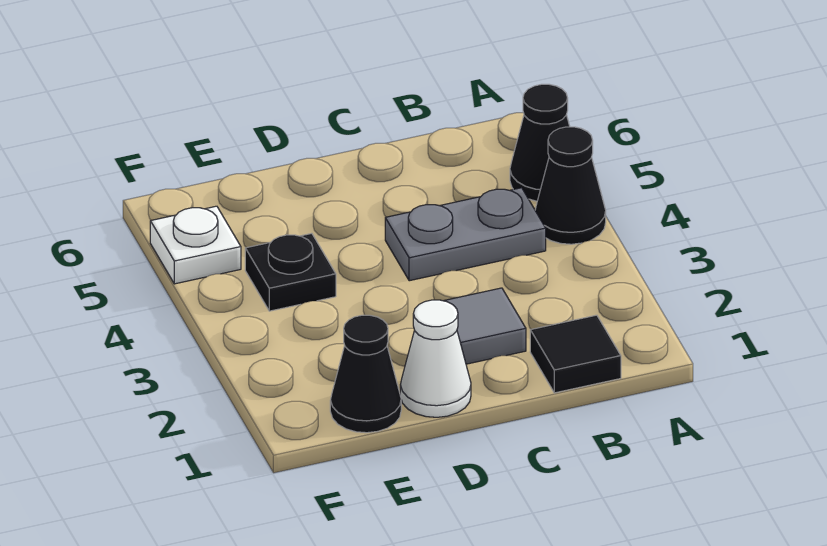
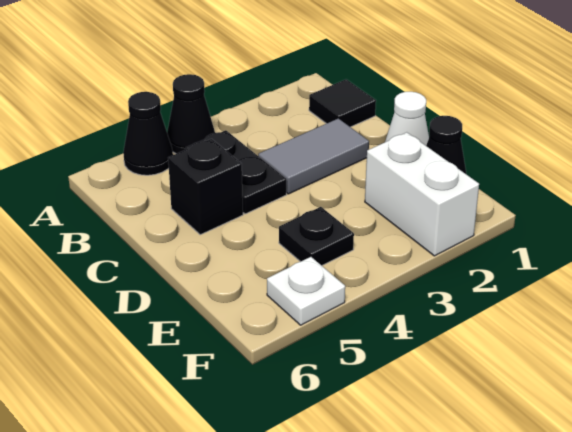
grey 1x2 plate [385,188,546,281] -> black 1x2 plate [185,130,286,214]
grey 1x1 tile [444,288,526,364] -> grey 1x2 tile [258,118,369,194]
none -> black 1x1 brick [168,139,243,235]
none -> white 1x2 brick [365,132,479,256]

